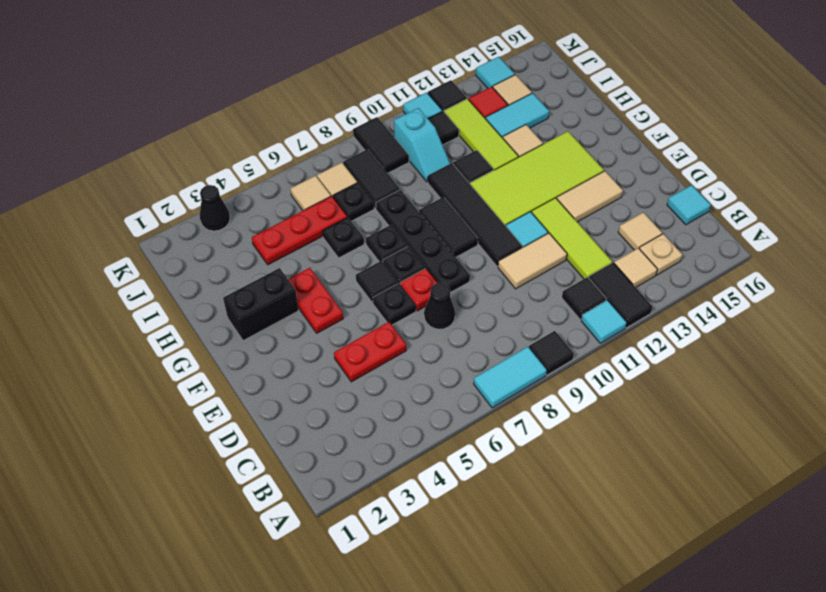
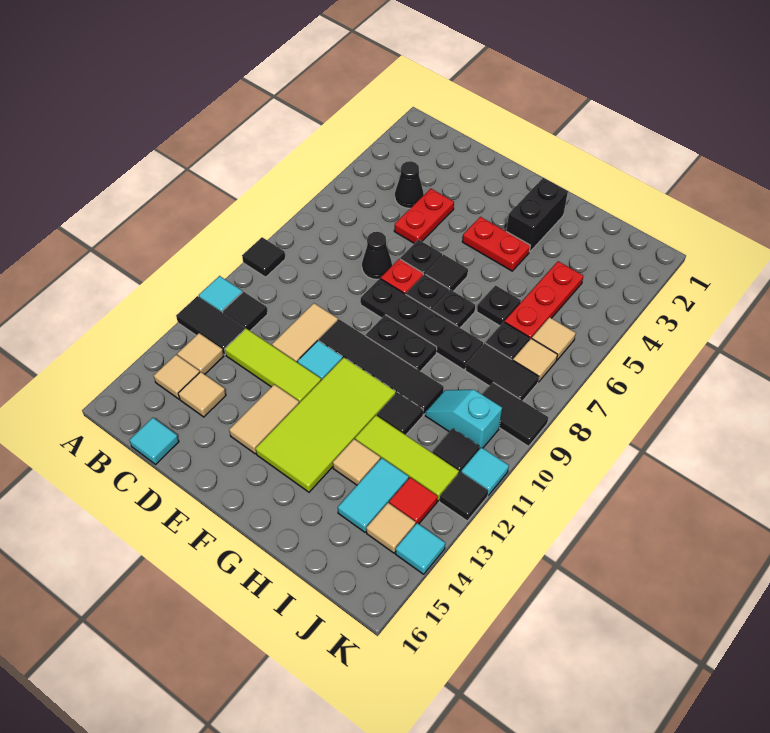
cyan 1x2 tile [474,347,547,408] -> none
tan 1x1 plate [639,234,682,275] -> tan 1x1 tile [154,355,200,399]
black 1x2 tile [419,197,478,257] -> black 1x2 plate [366,315,437,371]
black 1x1 cone [200,185,230,231] -> black 1x1 cone moved to [395,161,424,208]

